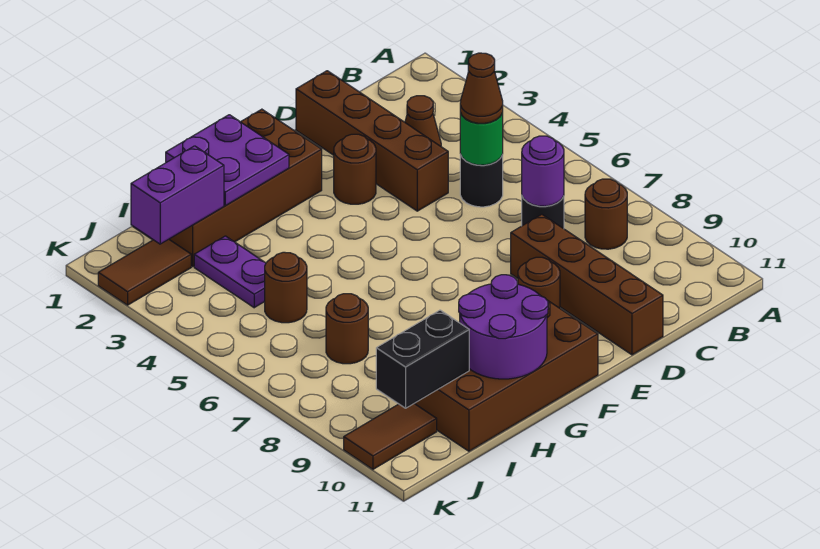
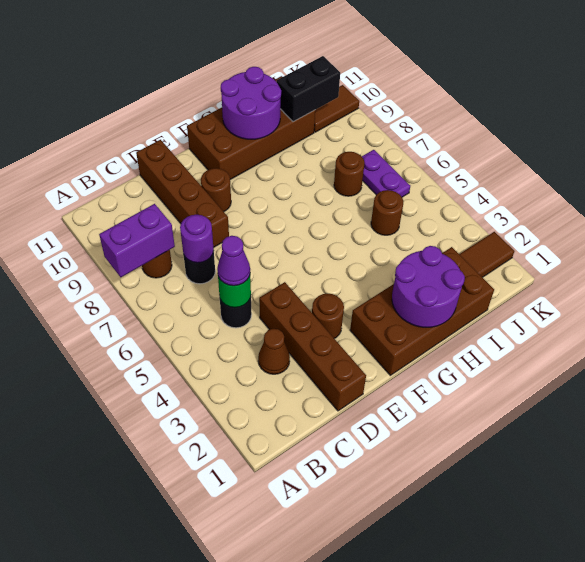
brown 1x1 cone [460,53,503,123] -> purple 1x1 cone [217,236,250,286]
purple 2x2 plate [166,115,289,205] -> purple 2x2 round brick [392,246,465,327]
purple 1x2 brick [131,146,224,244] -> purple 1x2 brick moved to [99,204,175,277]
purple 1x2 plate [194,236,266,308] -> purple 1x2 plate moved to [362,150,410,197]

